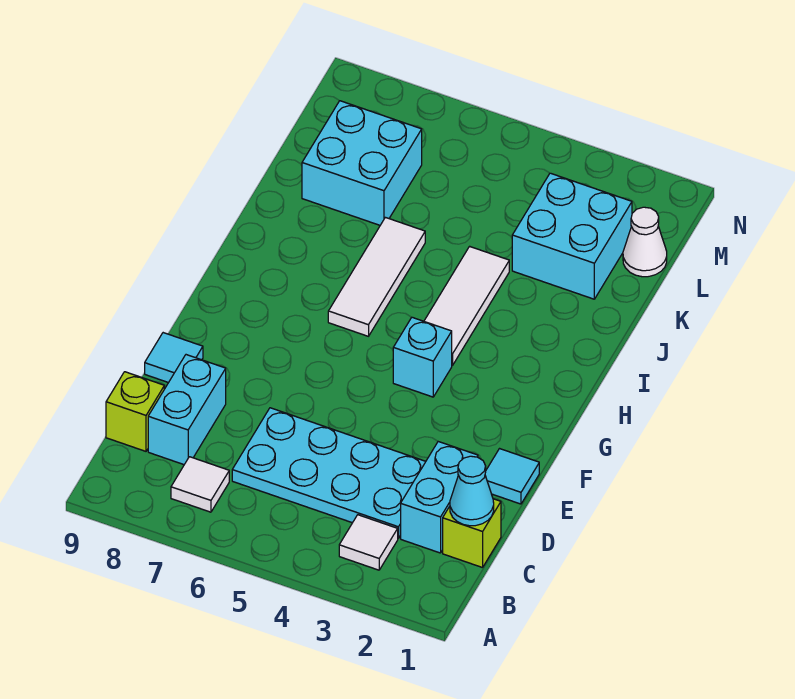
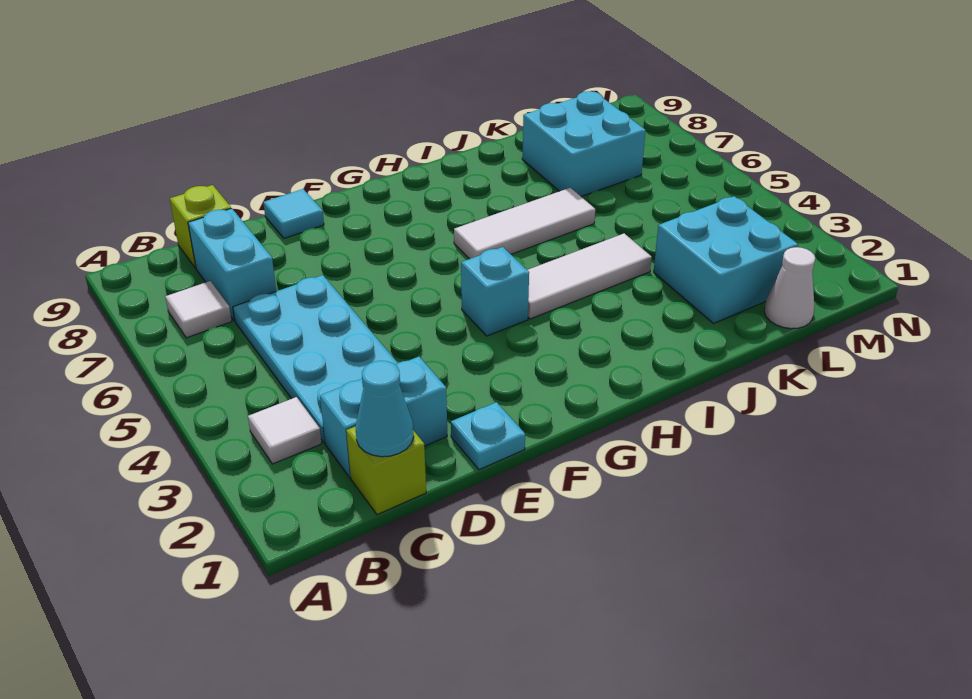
cyan 1x2 brick [148,355,226,465] -> cyan 1x2 brick turned to [188,208,276,321]
cyan 1x1 tile [485,449,539,504] -> cyan 1x1 plate [451,402,525,470]

